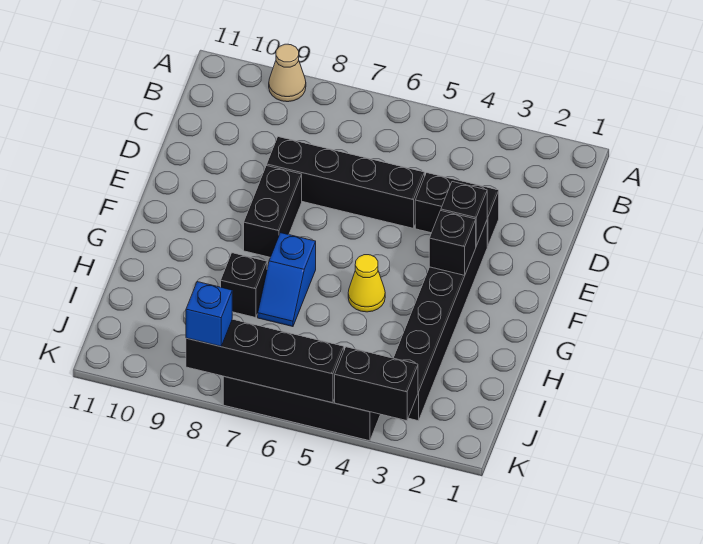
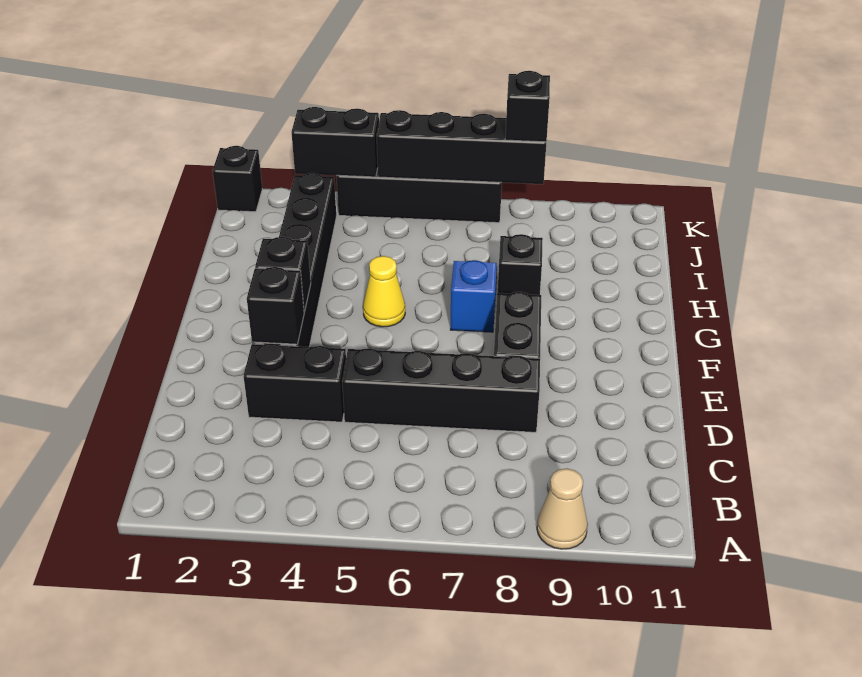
none -> black 1x1 brick [213,146,262,212]
blue 1x1 brick [186,282,232,346] -> black 1x1 brick [505,71,550,142]

